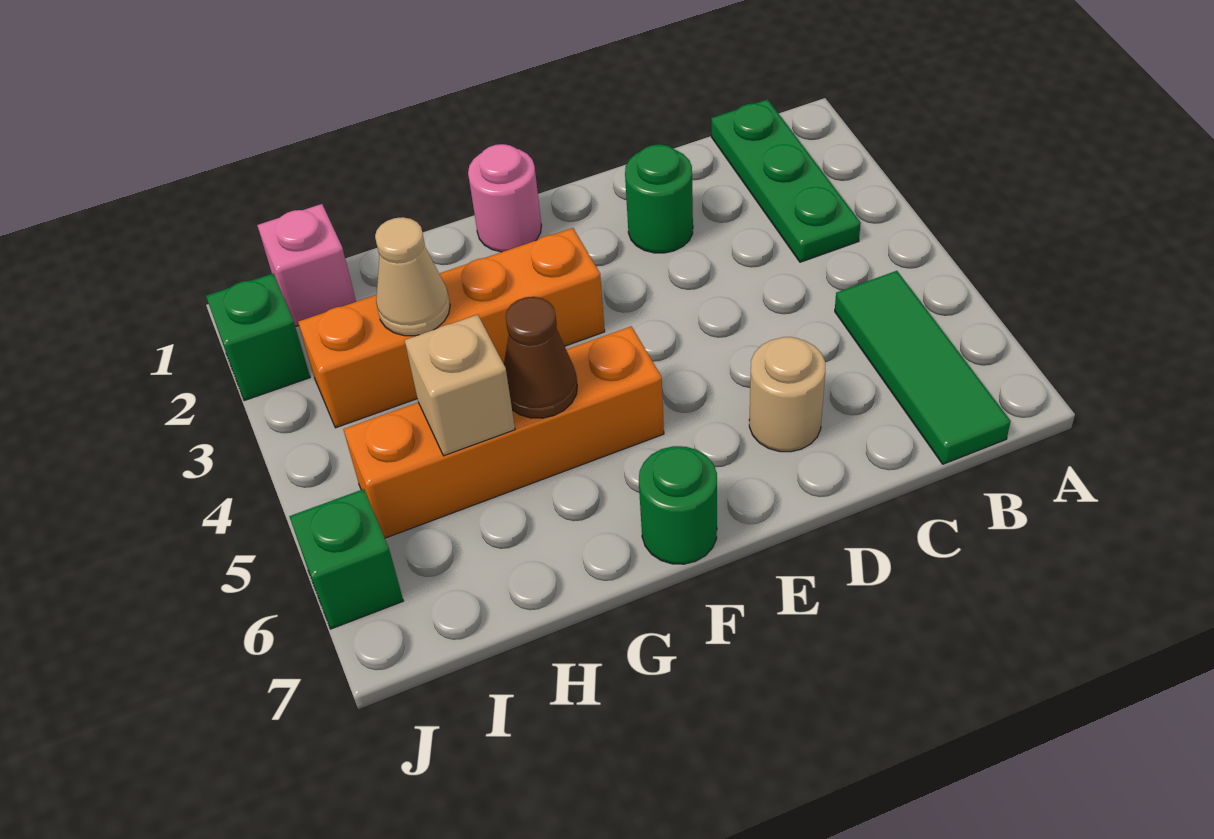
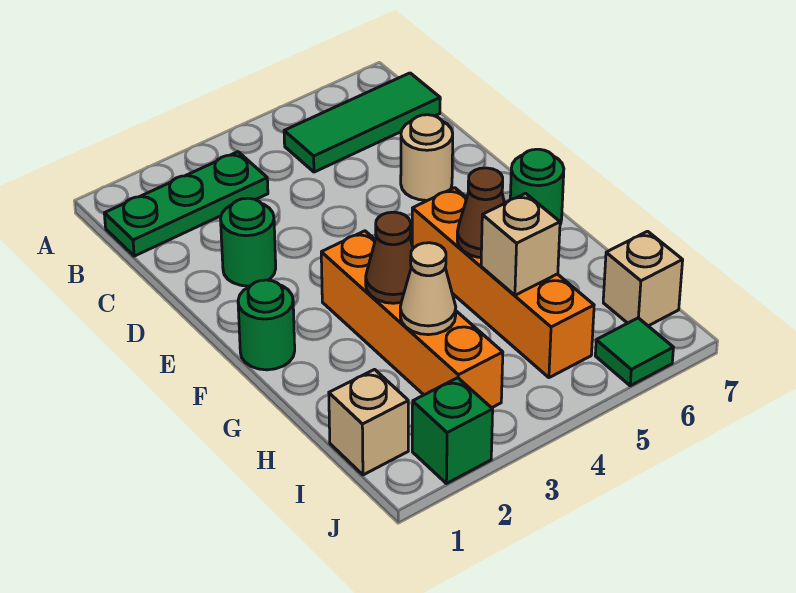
pink 1x1 round brick [468,144,541,252] -> green 1x1 round brick [238,280,295,370]
none -> brown 1x1 cone [366,212,413,303]
pink 1x1 brick [257,204,356,327] -> tan 1x1 brick [329,370,408,475]
none -> tan 1x1 brick [603,231,683,326]
green 1x1 brick [289,489,403,629] -> green 1x1 tile [595,318,674,386]

